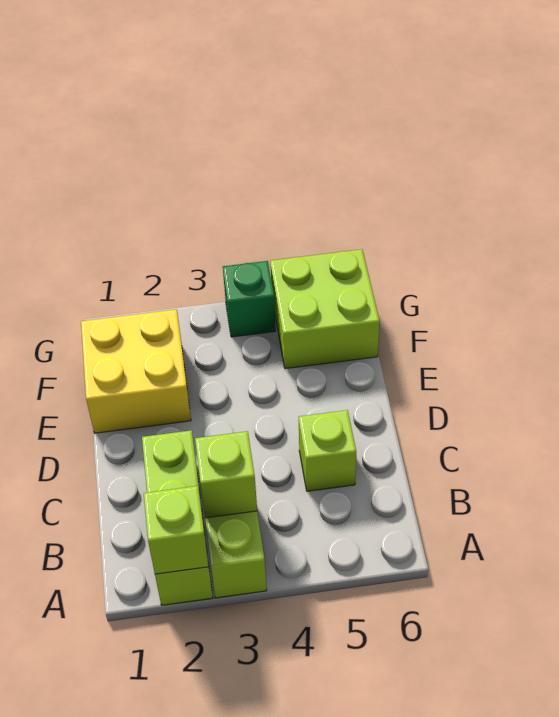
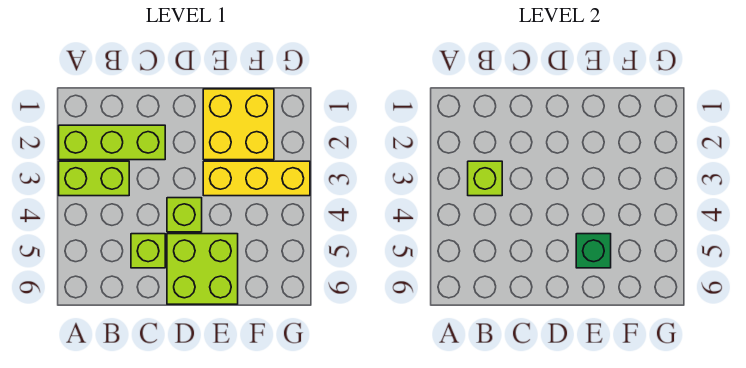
lime 1x1 brick [144,486,208,574] -> lime 1x1 brick moved to [167,198,202,232]
none -> yellow 1x3 brick [203,161,310,196]
lime 2x2 brick [270,249,380,369] -> lime 2x2 brick moved to [167,234,238,304]
green 1x1 brick [223,261,276,337] -> green 1x1 brick moved to [576,234,611,268]

